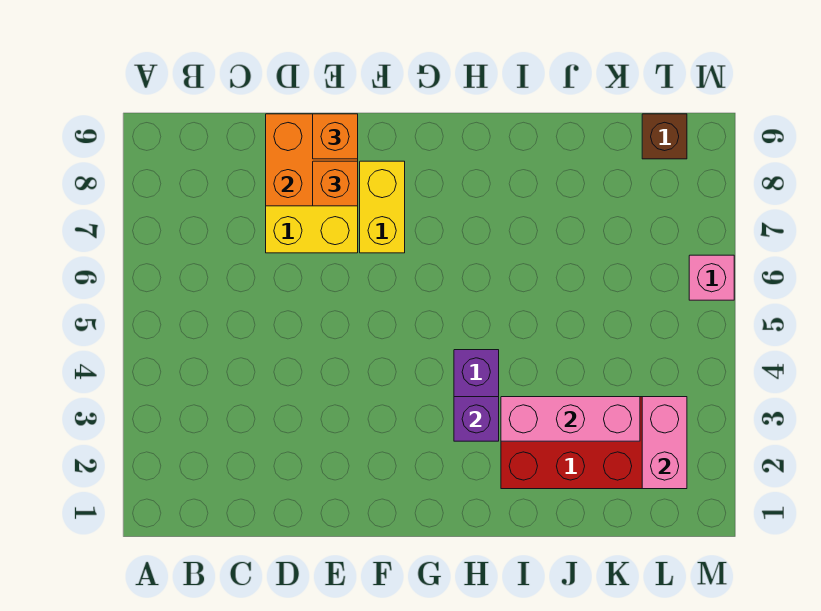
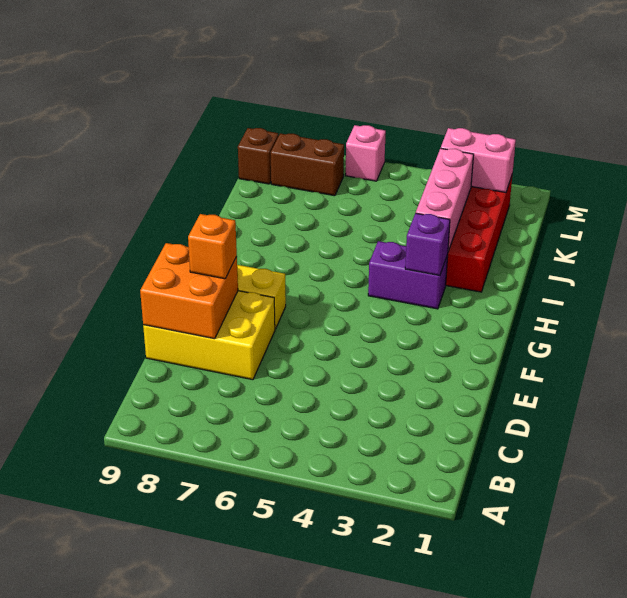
orange 1x1 brick [313,114,358,159] -> none
none -> brown 1x2 brick [271,133,344,196]

